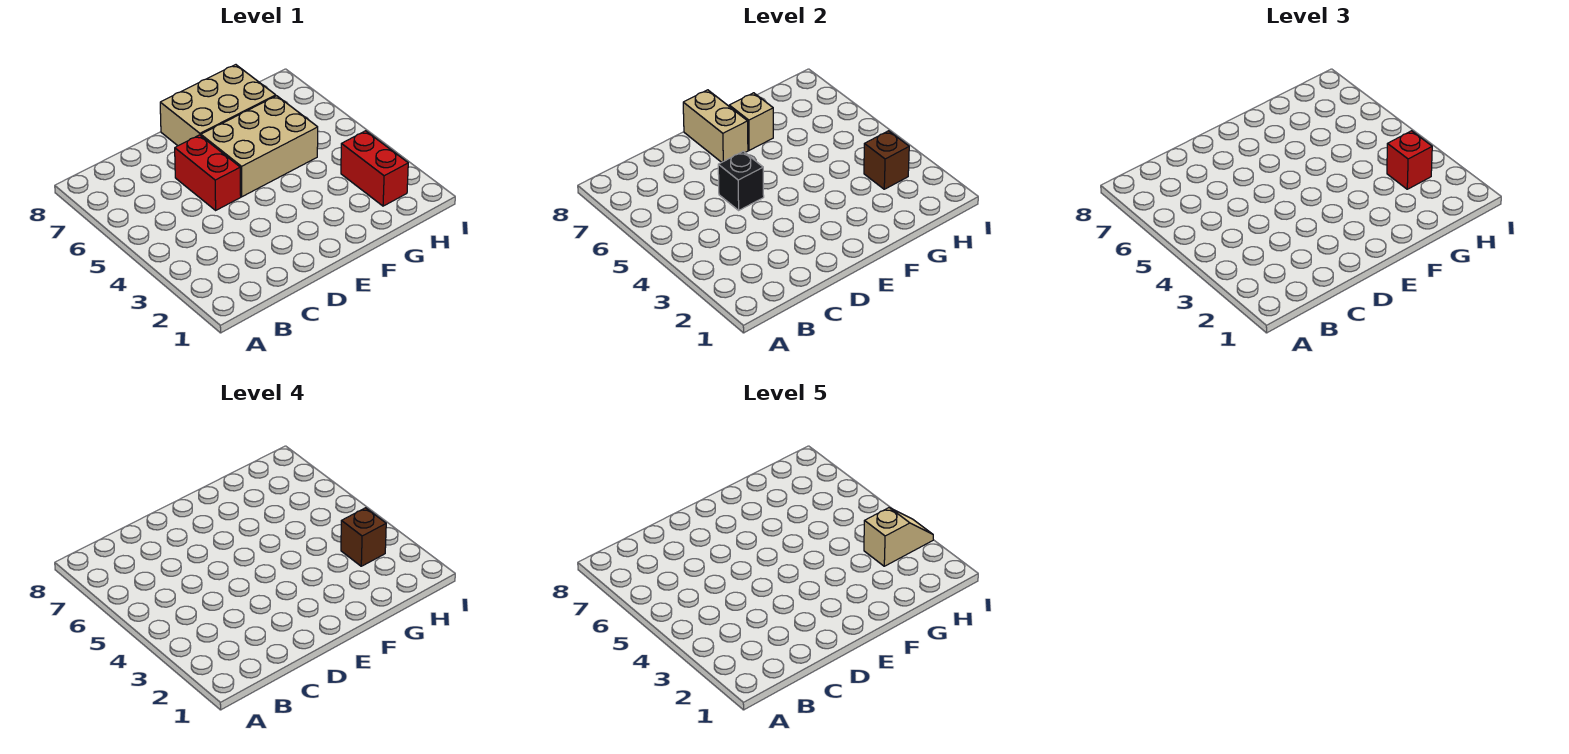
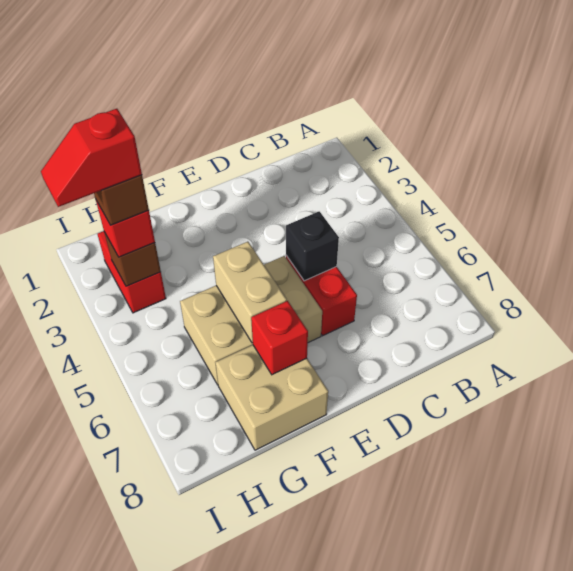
tan 2x3 brick [160,65,276,146] -> tan 2x2 brick [215,345,328,450]
tan 1x2 brick [683,90,748,162] -> tan 1x2 brick moved to [213,242,287,343]
tan 1x1 brick [729,93,773,150] -> red 1x1 brick [251,301,308,375]
tan 1x2 slope [864,508,933,566] -> red 1x2 slope [41,109,142,207]

